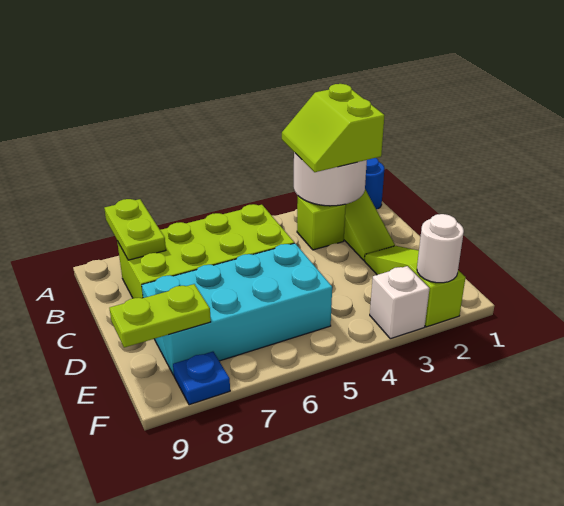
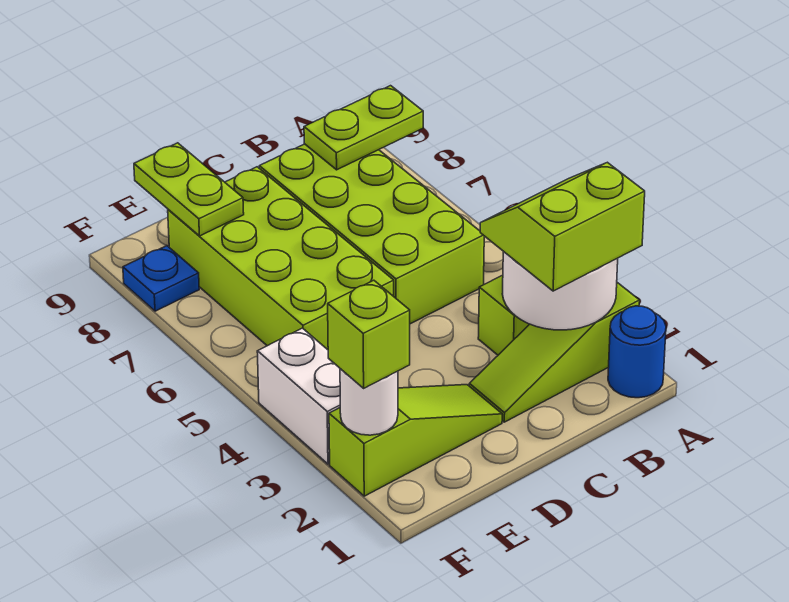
cyan 2x4 brick [142,243,332,375] -> lime 2x4 brick [168,167,394,350]
none -> lime 1x1 brick [328,280,410,388]
white 1x1 brick [370,266,430,339] -> white 1x2 brick [257,328,340,464]

